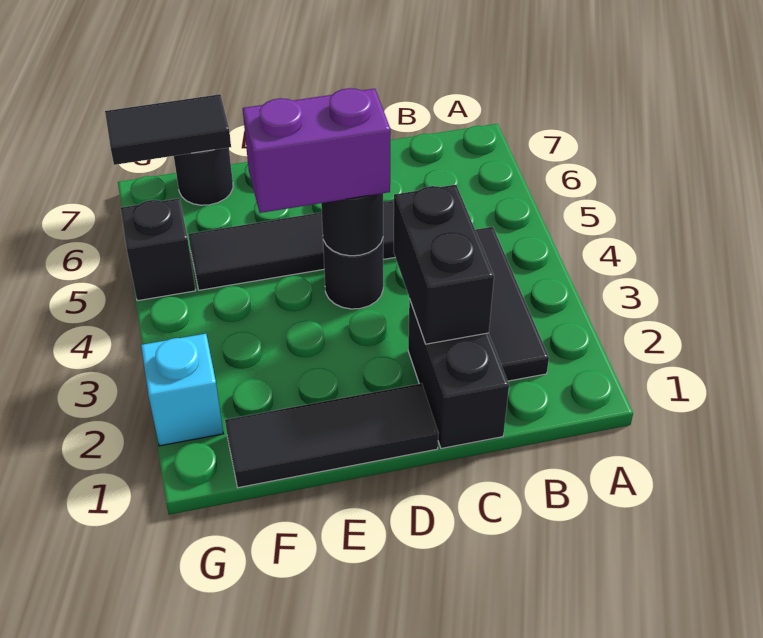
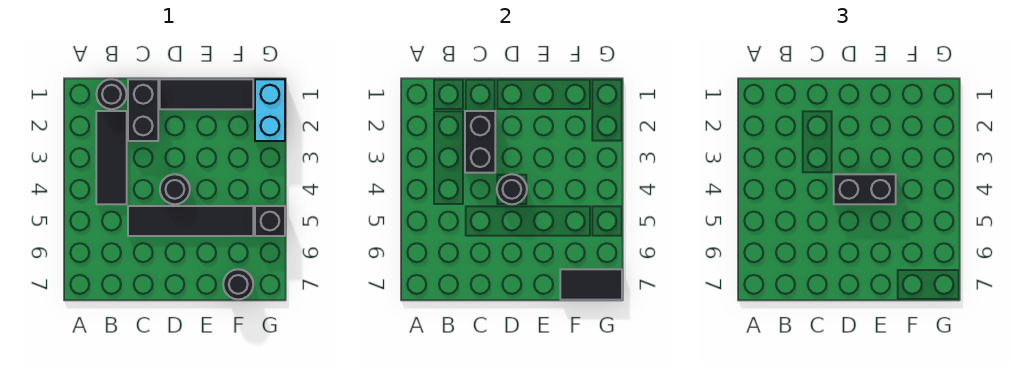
none -> black 1x1 round brick [96,79,127,109]
purple 1x2 brick [243,88,391,213] -> black 1x2 brick [834,174,896,204]
cyan 1x1 brick [141,334,223,446] -> cyan 1x2 brick [255,79,285,141]

